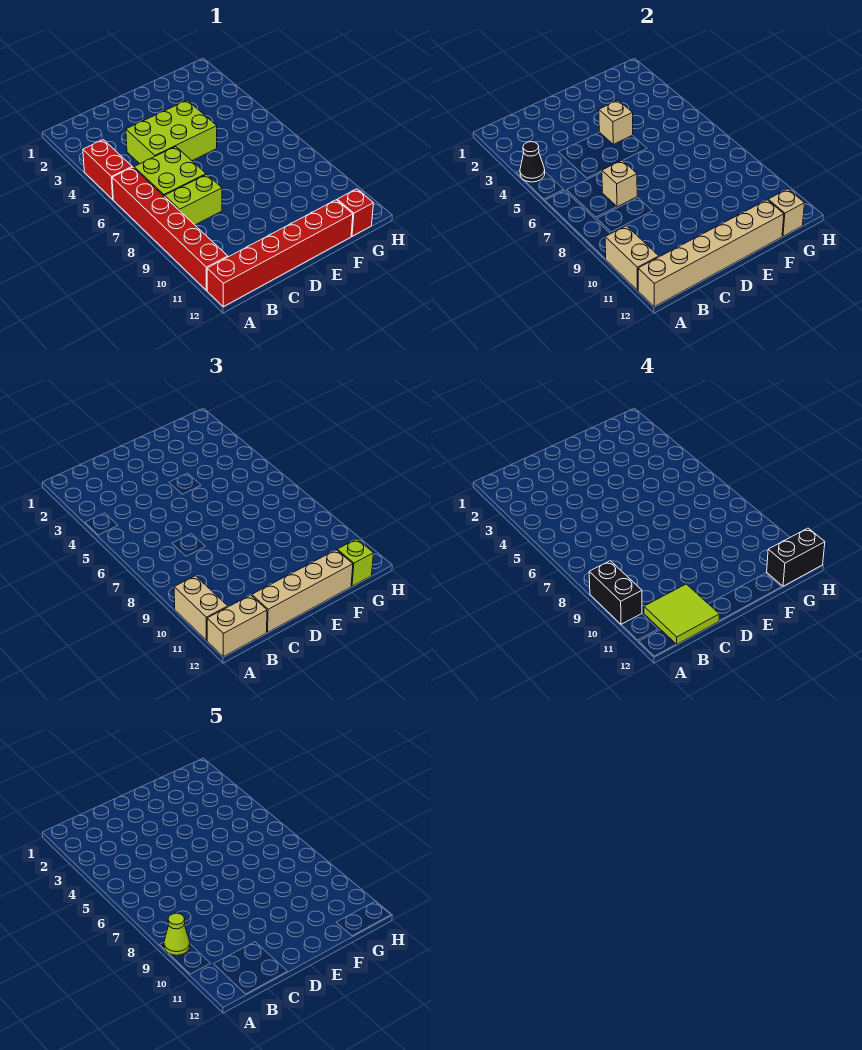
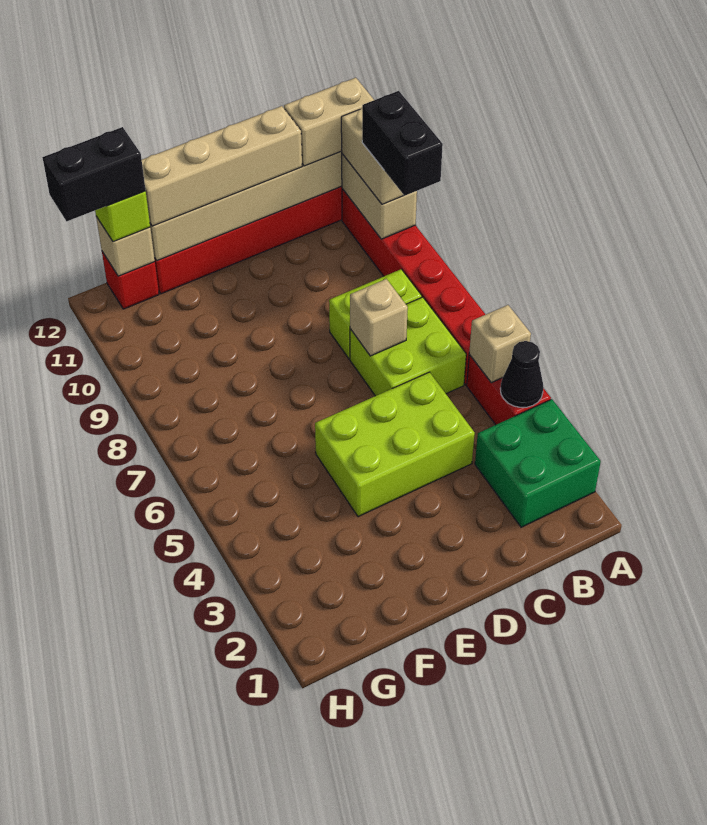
none -> green 2x2 brick [475,399,601,527]
lime 1x1 cone [164,913,190,955] -> none
lime 2x2 tile [644,584,719,644] -> none
tan 1x1 brick [599,100,633,144] -> tan 1x1 brick moved to [469,305,531,383]

